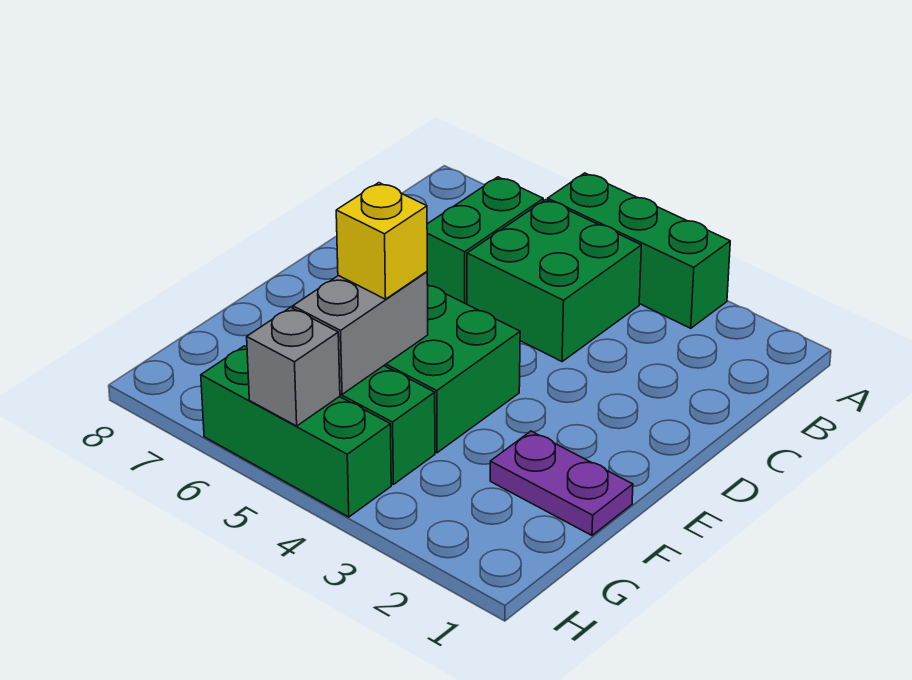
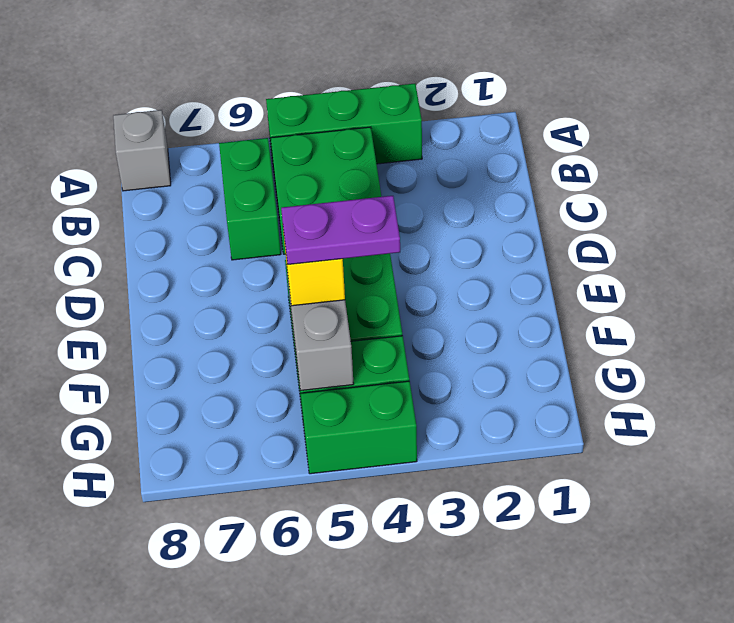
purple 1x2 plate [490,431,633,535] -> purple 1x2 plate moved to [281,196,400,264]
green 1x3 brick [201,346,391,517] -> green 1x2 brick [301,381,417,474]
grey 1x1 brick [247,307,340,426] -> grey 1x1 brick moved to [113,110,171,191]

